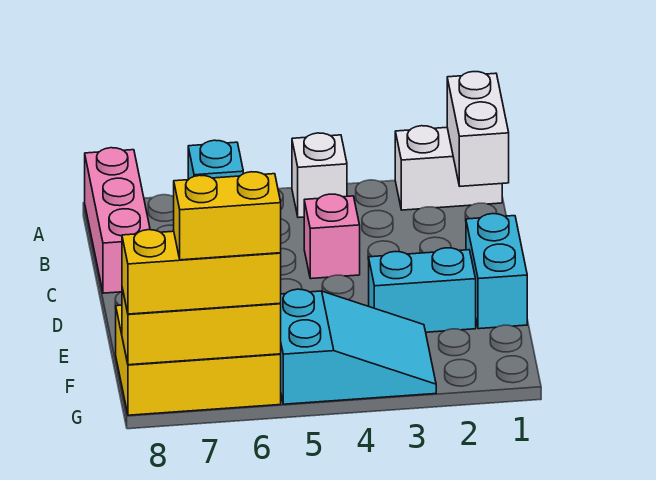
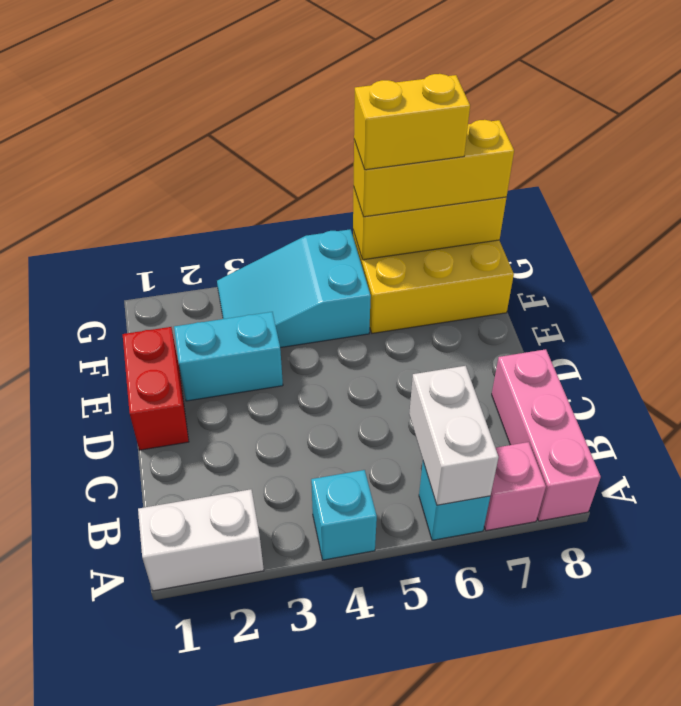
white 1x2 brick [447,72,509,186] -> white 1x2 brick moved to [409,366,499,505]
white 1x1 brick [292,133,347,218] -> cyan 1x1 brick [311,470,377,560]
pink 1x1 brick [304,194,360,279] -> pink 1x1 brick moved to [484,442,546,531]
cyan 1x2 brick [466,214,527,329] -> red 1x2 brick [123,327,189,450]

